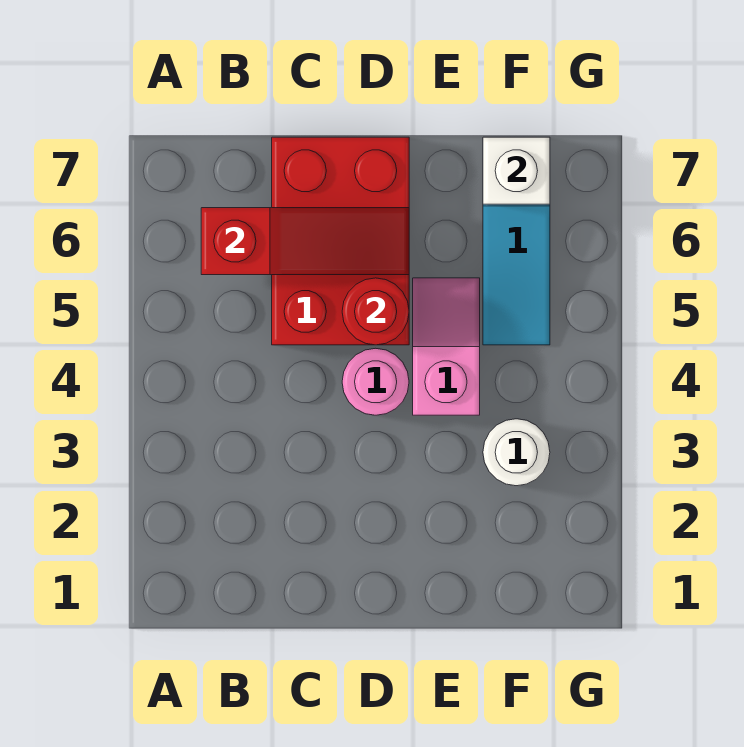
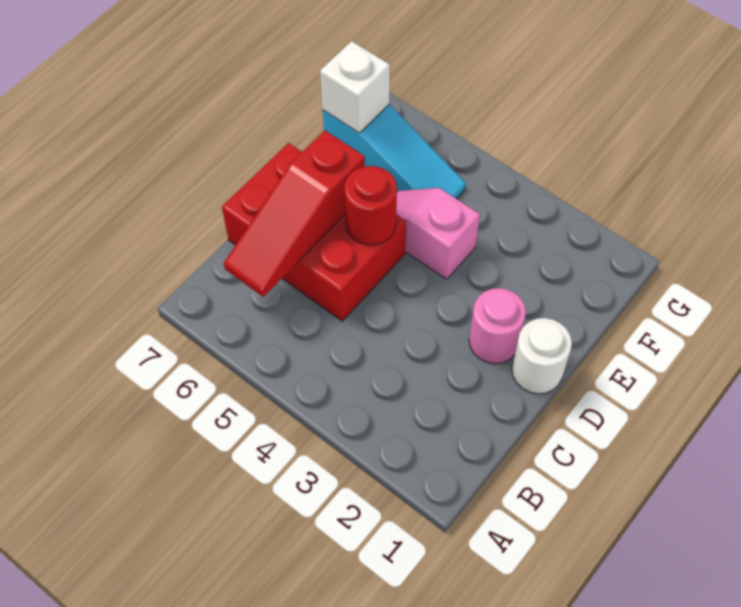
red 1x3 slope [201,208,409,275] -> red 1x3 slope turned to [224,131,365,297]
pink 1x1 round brick [342,348,409,415] -> pink 1x1 round brick moved to [469,288,526,364]
white 1x1 round brick [483,419,550,486] -> white 1x1 round brick moved to [512,318,572,394]

